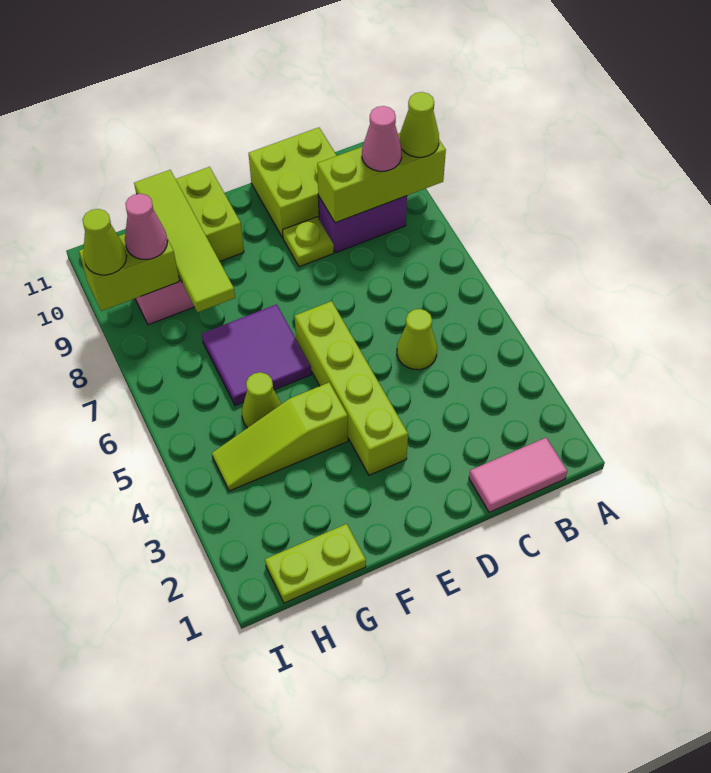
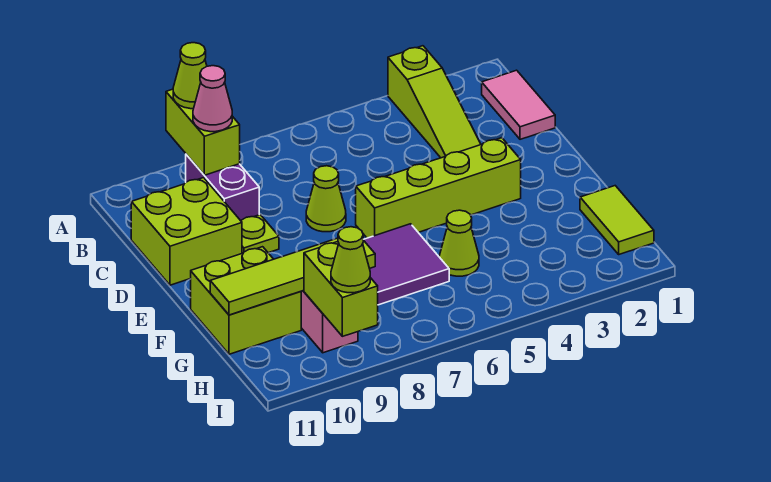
lime 1x3 brick [317,133,446,223] -> lime 1x2 brick [166,89,240,175]
lime 1x1 cone [397,309,437,370] -> lime 1x1 cone moved to [306,166,346,232]
lime 1x3 slope [212,383,348,491] -> lime 1x3 slope moved to [388,46,481,158]
lime 1x2 plate [265,524,366,603] -> lime 1x2 tile [580,186,654,254]
pink 1x1 cone [125,194,168,260] -> none

